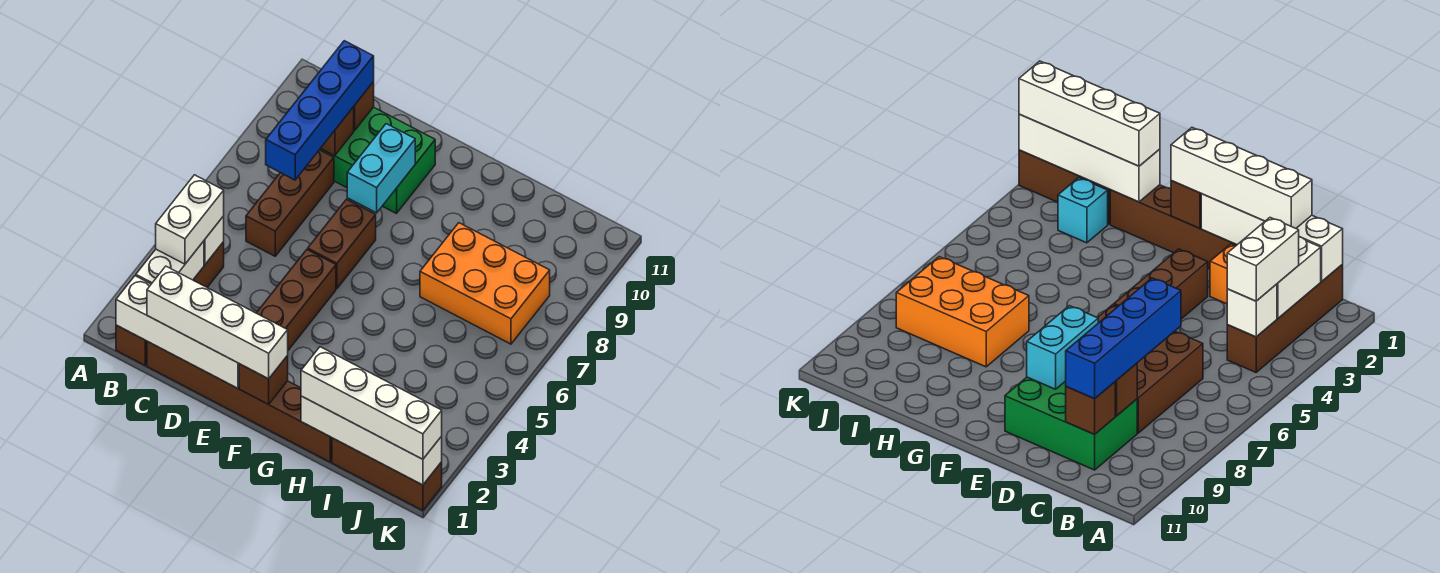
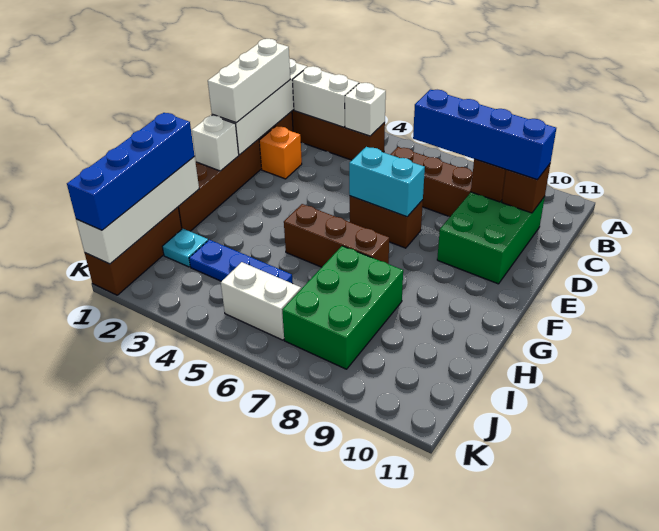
white 1x2 brick [156,175,224,264] -> white 1x2 brick moved to [221,262,301,340]
white 1x4 brick [147,266,288,379] -> white 1x3 brick [208,39,290,123]
brown 1x3 brick [257,250,336,350] -> brown 1x3 brick moved to [284,204,389,267]
cyan 1x2 brick [347,124,415,213] -> cyan 1x2 brick moved to [349,147,425,217]
brown 1x1 brick [239,356,288,404] -> white 1x1 brick [192,115,239,171]
white 1x4 brick [301,347,442,459] -> blue 1x4 brick [67,113,195,230]
orange 2x3 brick [420,223,550,344] -> green 2x3 brick [282,246,403,369]
cyan 1x1 brick [1058,178,1108,243] -> cyan 1x1 plate [162,229,208,267]
none -> blue 1x3 plate [189,240,293,284]

